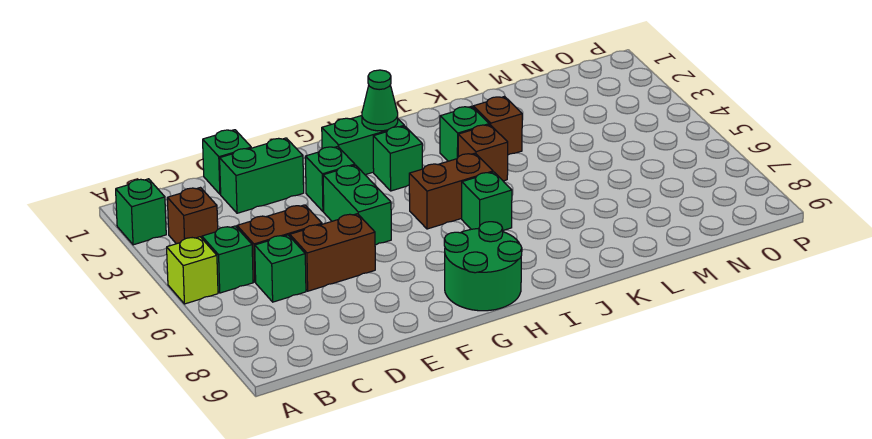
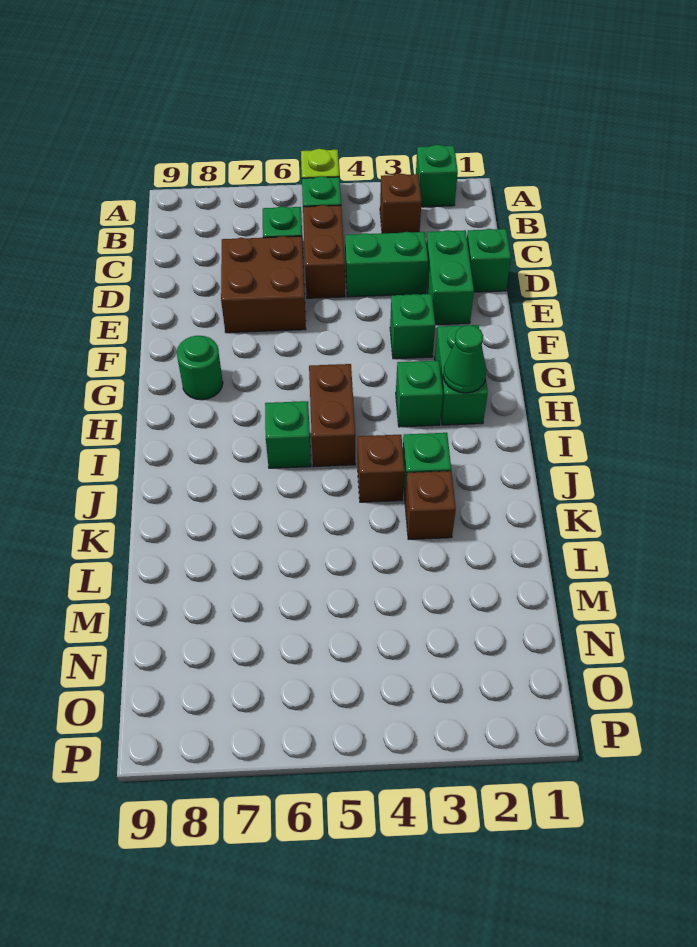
brown 1x2 brick [290,214,375,291] -> brown 2x2 brick [221,236,306,333]
green 1x2 brick [323,165,391,245] -> green 1x2 brick moved to [345,232,428,297]
green 2x2 round brick [444,222,522,311] -> green 1x1 round brick [177,336,223,400]

